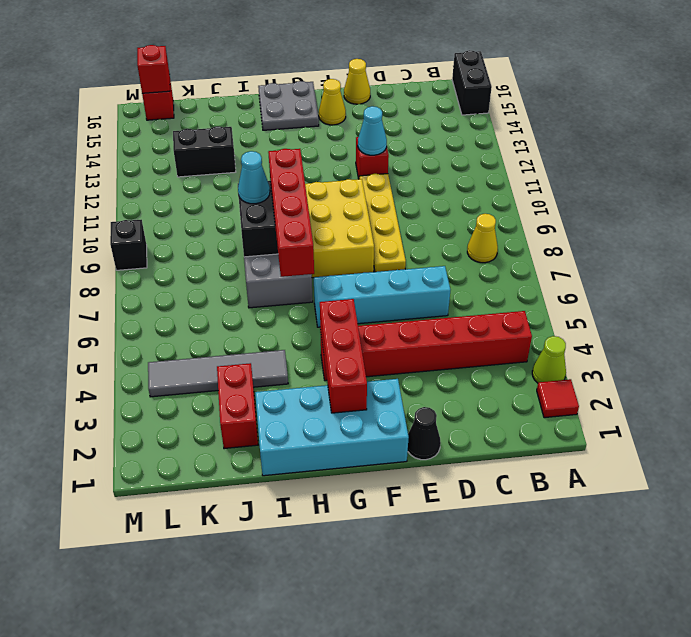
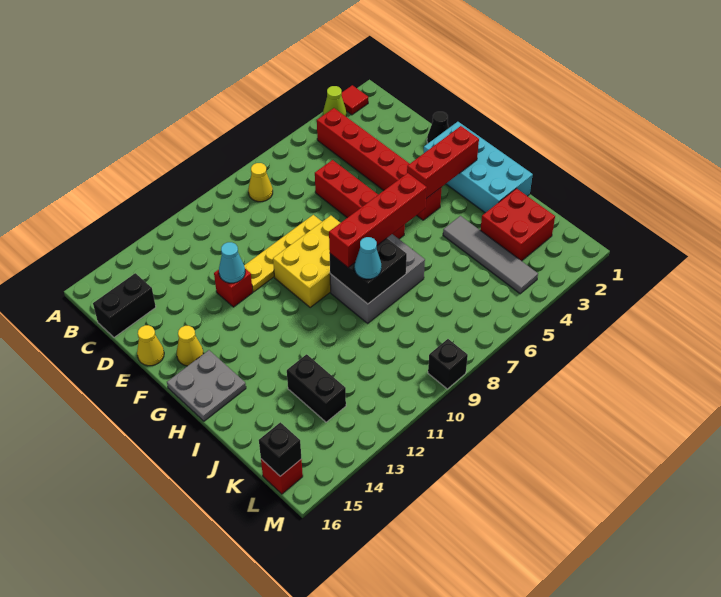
black 1x2 brick [452,50,492,115] -> black 1x2 brick moved to [93,273,156,337]
cyan 1x4 brick [314,266,450,327] -> red 1x4 brick [315,160,405,239]
red 1x2 brick [217,363,258,449] -> red 2x2 brick [480,189,555,261]
red 1x1 brick [137,45,170,93] -> black 1x1 brick [259,422,301,476]

